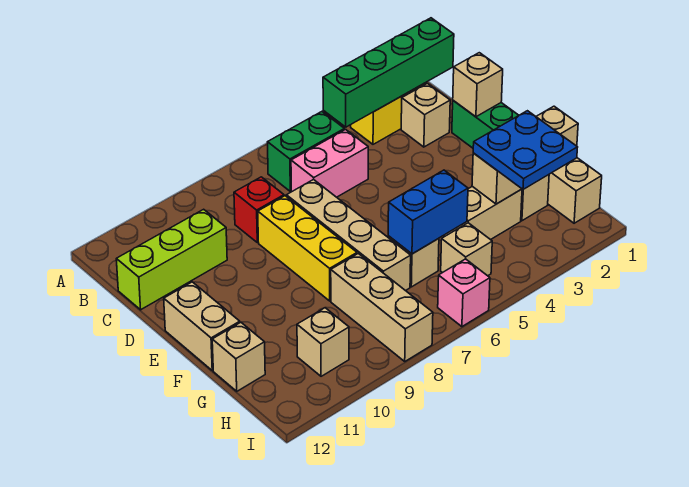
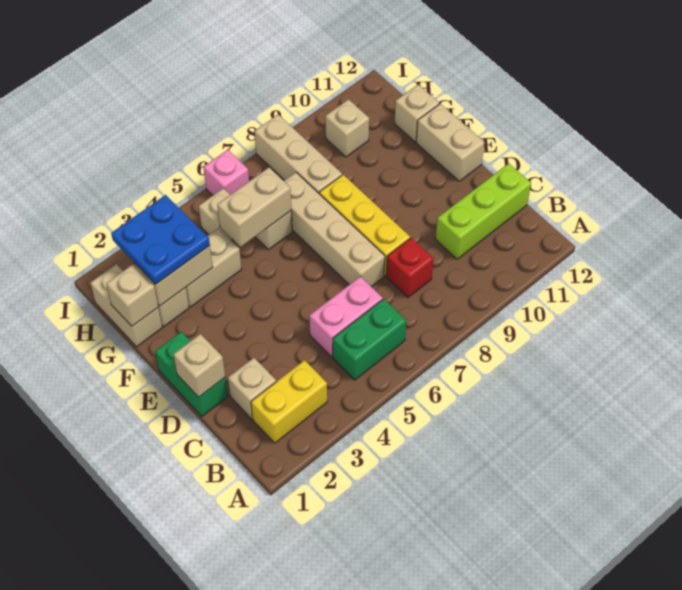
green 1x4 brick [323,18,454,127] -> none
blue 1x2 brick [388,170,468,254] -> tan 1x2 brick [217,168,291,247]

